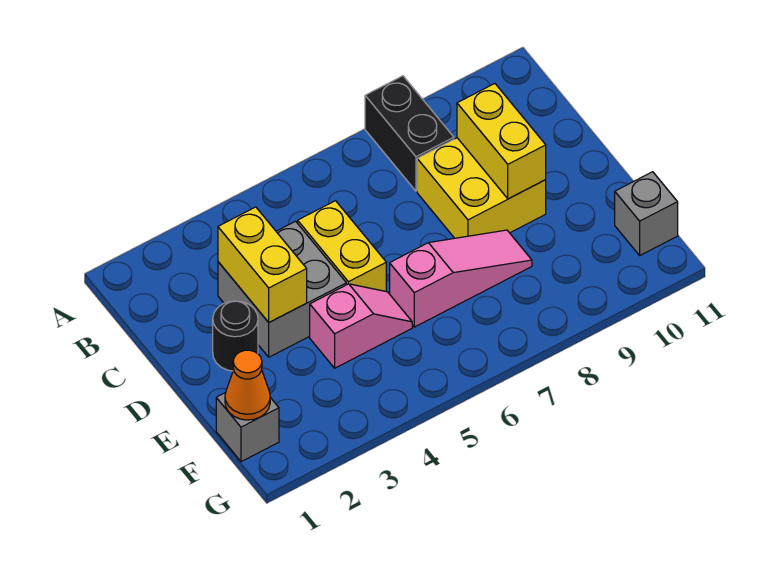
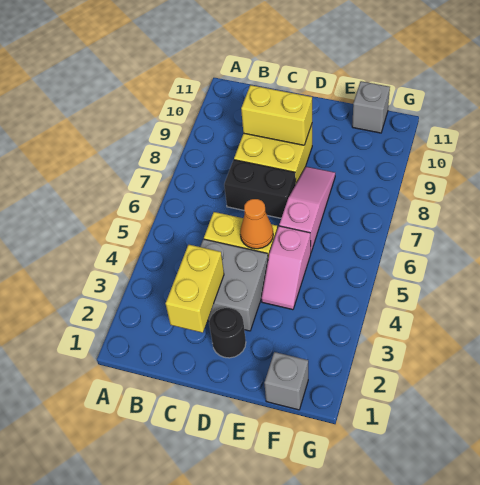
black 1x2 brick [365,76,454,191] -> black 1x2 brick moved to [224,160,296,218]
yellow 1x2 brick [218,207,307,322] -> yellow 1x2 brick turned to [166,245,224,333]
pink 1x2 slope [310,284,412,368] -> pink 1x2 slope turned to [262,226,311,310]
orange 1x1 cone [225,350,270,420] -> orange 1x1 cone moved to [240,199,273,249]

